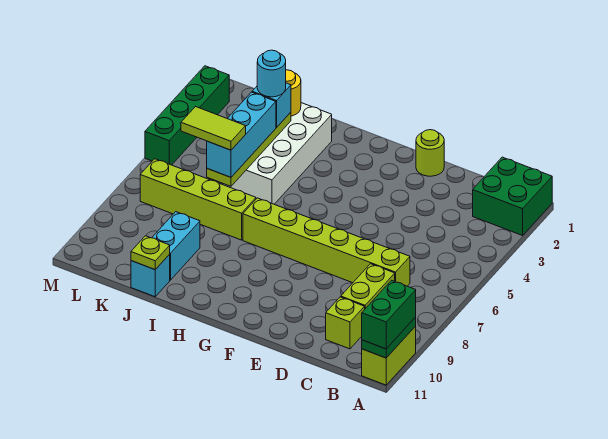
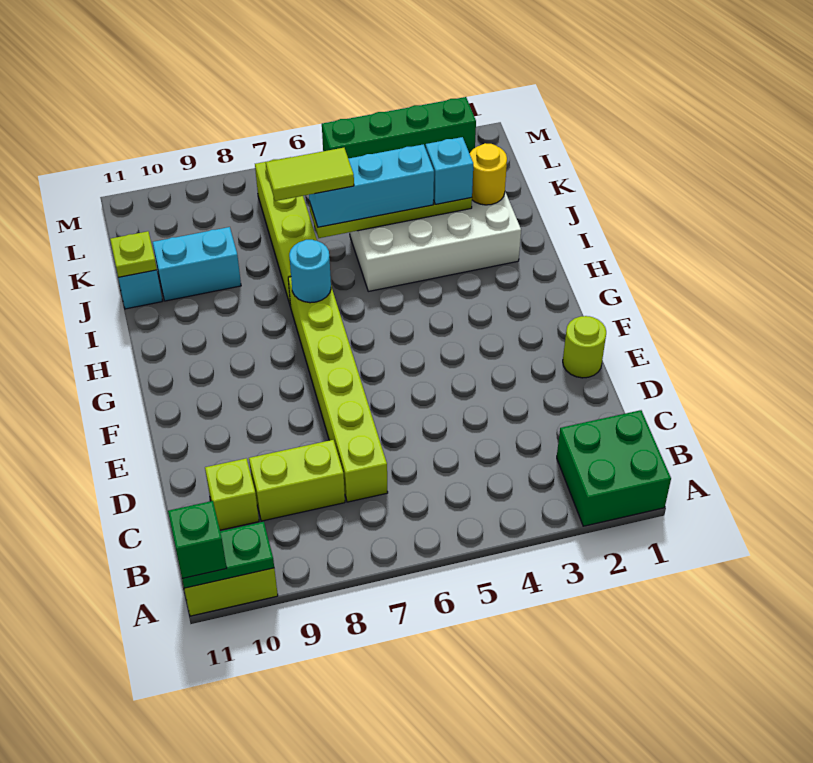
green 1x2 brick [362,280,416,349] -> green 1x1 brick [168,501,227,578]
cyan 1x1 round brick [257,50,286,97] -> cyan 1x1 round brick moved to [289,240,331,303]
lime 1x2 tile [181,107,246,150] -> lime 1x2 tile turned to [266,148,354,201]

